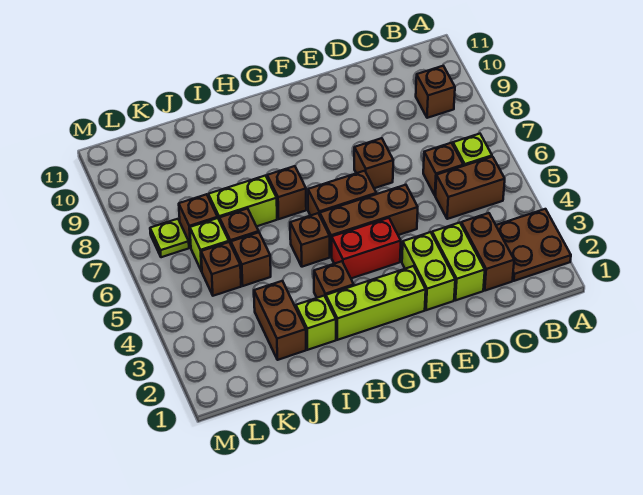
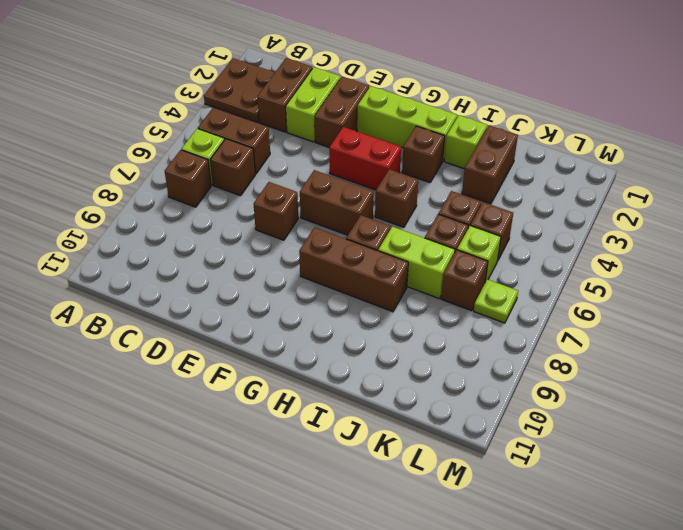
brown 1x1 brick [416,66,455,118] -> brown 1x1 brick moved to [165,150,211,207]
lime 1x2 brick [402,232,455,310] -> brown 1x2 brick [315,77,369,148]
brown 1x3 brick [320,185,418,257] -> brown 1x3 brick moved to [299,227,408,312]

